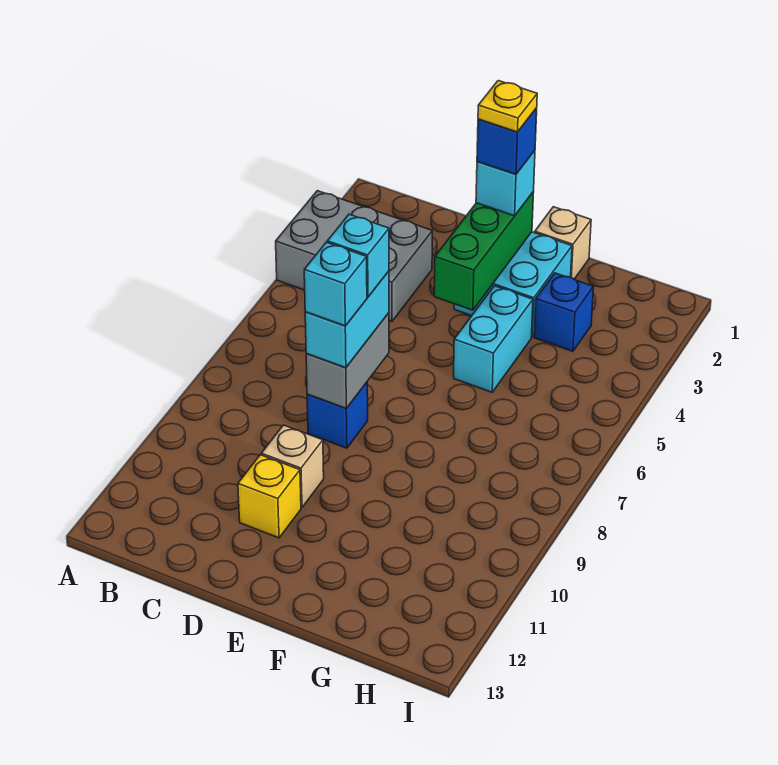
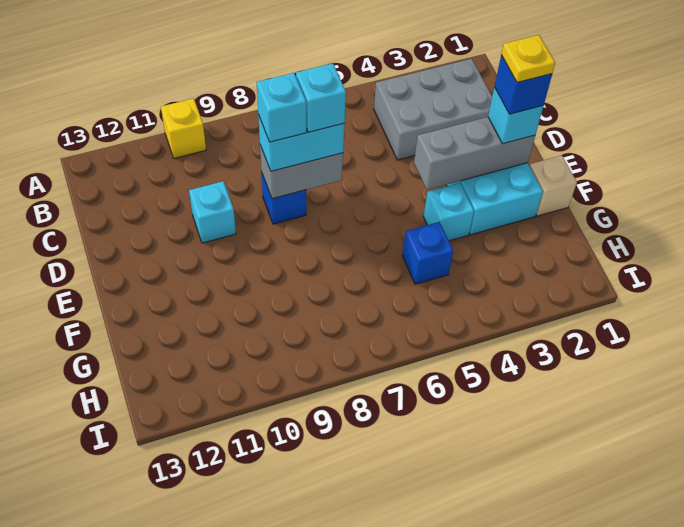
grey 2x3 brick [276,191,432,321] -> grey 2x3 brick turned to [374,59,492,160]
tan 1x1 brick [261,425,324,507] -> cyan 1x1 brick [189,181,236,243]
yellow 1x1 brick [238,455,301,538] -> yellow 1x1 brick moved to [161,99,206,158]
green 1x3 brick [434,192,534,310] -> grey 1x3 brick [414,117,535,190]
cyan 1x2 brick [454,286,533,392] -> cyan 1x1 brick [424,183,474,241]
blue 1x1 brick [534,273,593,351] -> blue 1x1 brick moved to [402,222,453,284]

